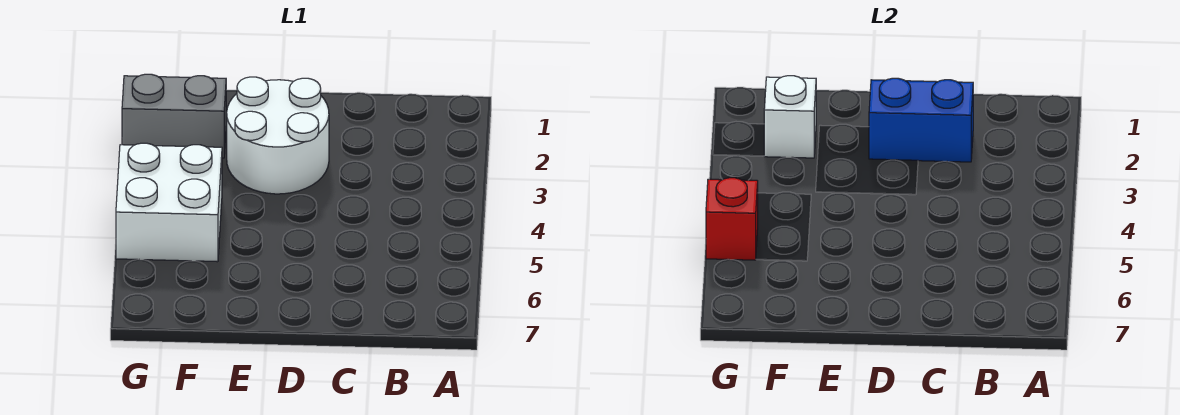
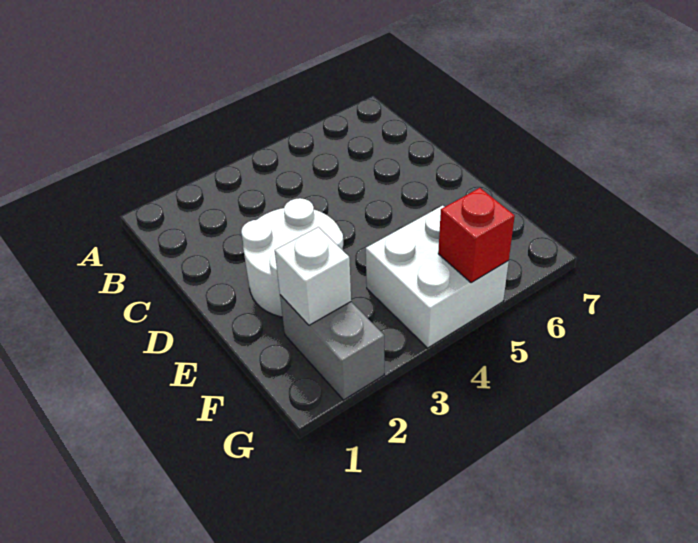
blue 1x2 brick [869,78,973,162] -> none

